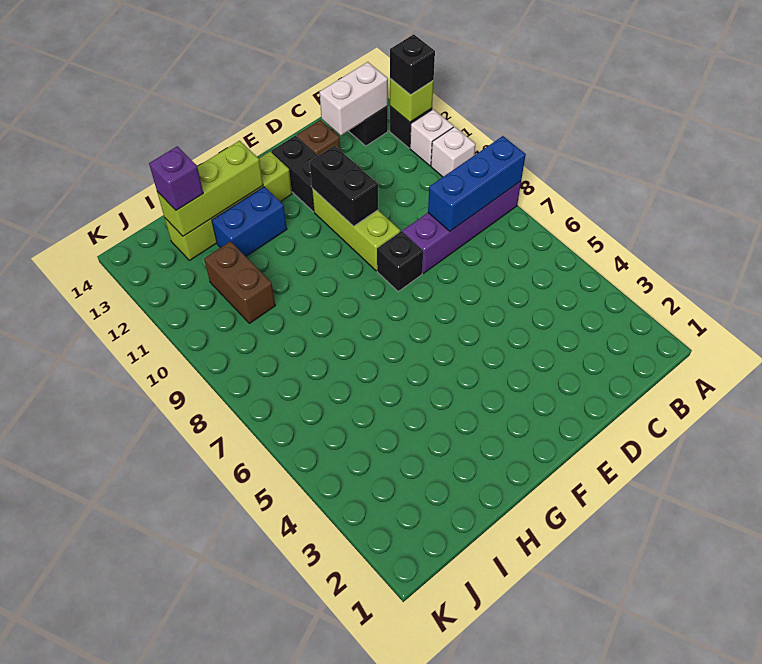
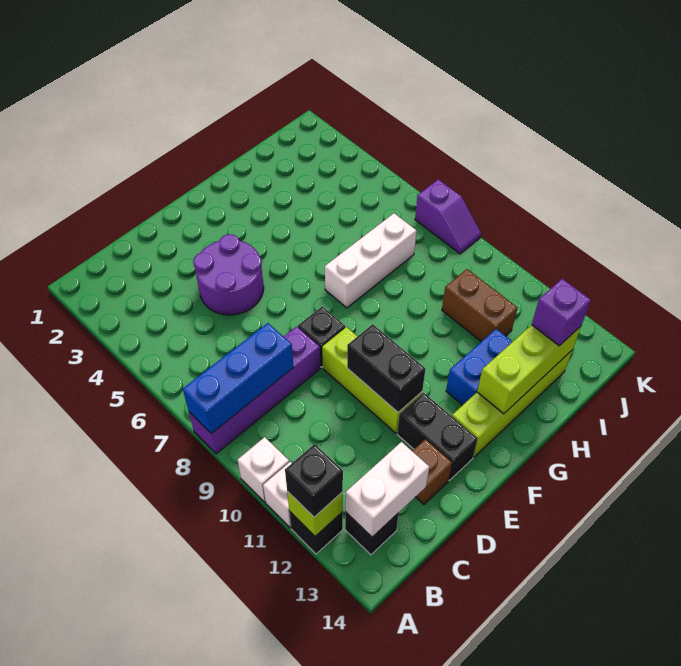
none -> purple 2x2 round brick [193,234,264,315]
none -> white 1x3 brick [325,213,416,308]
none -> purple 1x2 slope [415,179,481,254]

